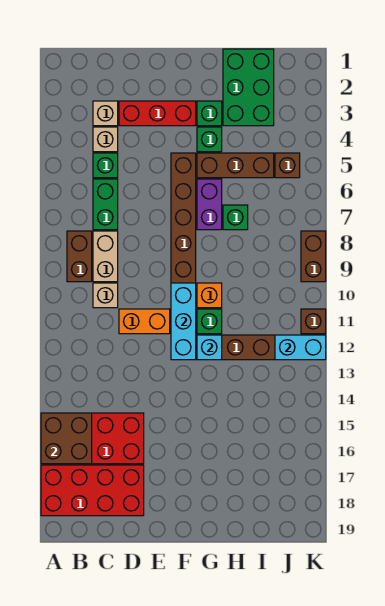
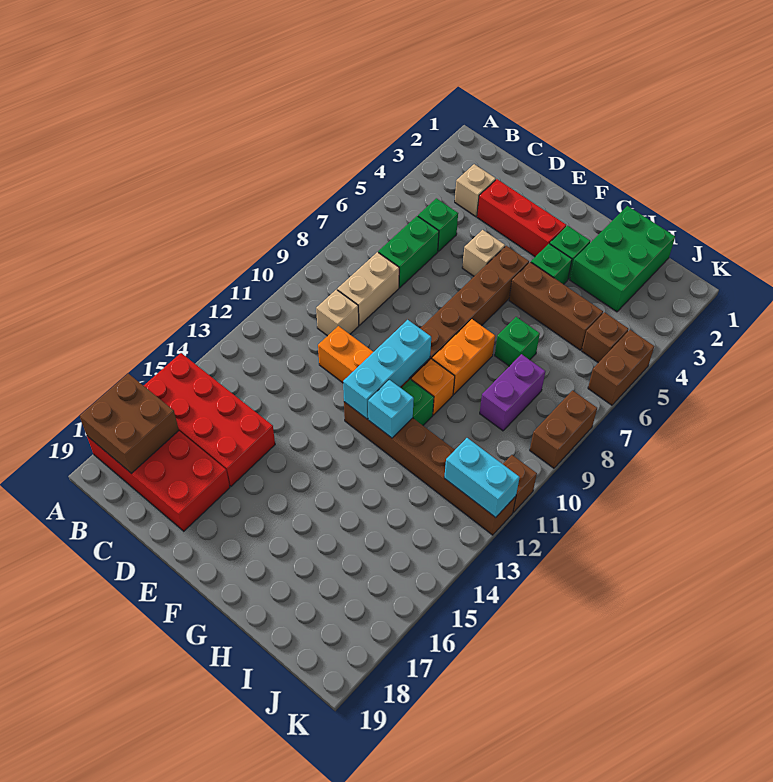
brown 2x2 brick [41,413,92,464] -> brown 2x2 brick moved to [80,374,179,474]
brown 1x2 brick [67,231,92,282] -> brown 1x2 brick moved to [588,330,654,405]
tan 1x1 brick [93,127,118,152] -> tan 1x1 brick moved to [462,230,505,276]
purple 1x2 brick [197,179,222,230] -> purple 1x2 brick moved to [480,354,545,431]
none -> orange 1x2 brick [432,319,495,395]

